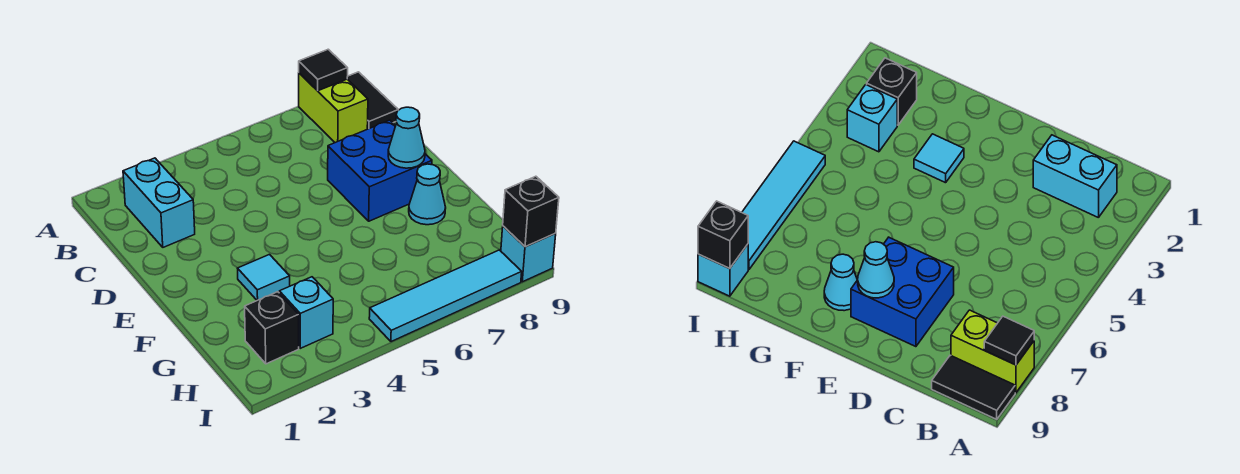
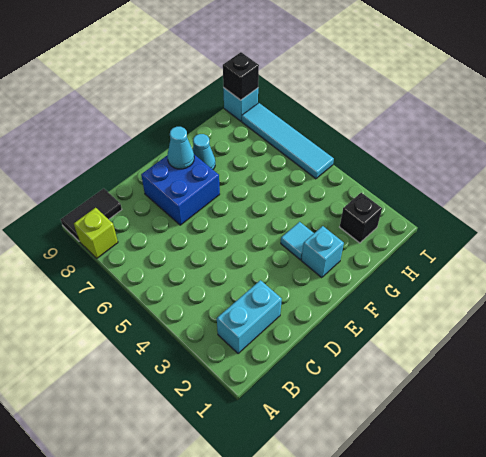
lime 1x2 brick [299,73,368,143] -> lime 1x1 brick [74,208,118,258]
black 1x1 tile [299,49,348,91] -> none
cyan 1x1 brick [279,277,333,348] -> cyan 1x1 brick moved to [301,226,344,277]

